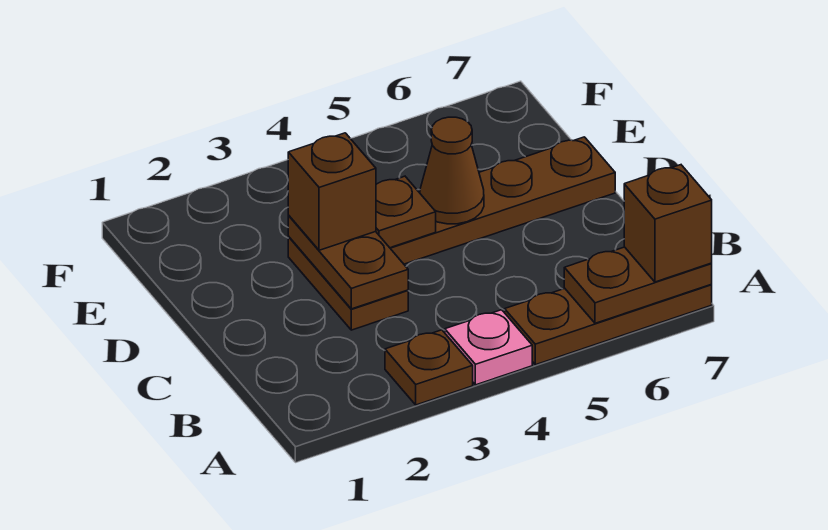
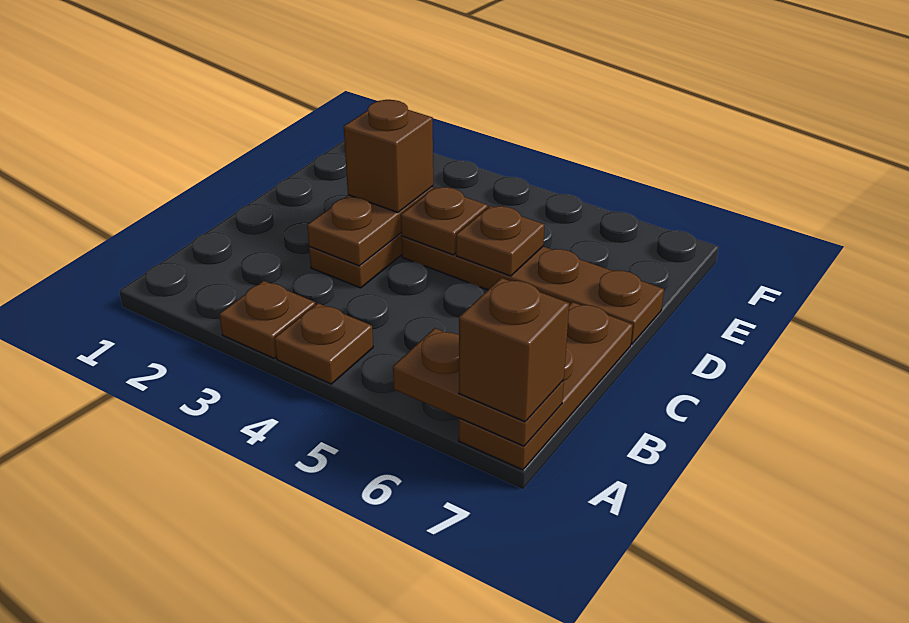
pink 1x1 plate [445,310,532,385] -> brown 1x1 plate [274,303,373,384]
brown 1x3 plate [505,284,712,365] -> brown 1x3 plate turned to [459,302,633,470]
brown 1x1 cone [420,117,484,224] -> brown 1x1 plate [456,206,545,276]

